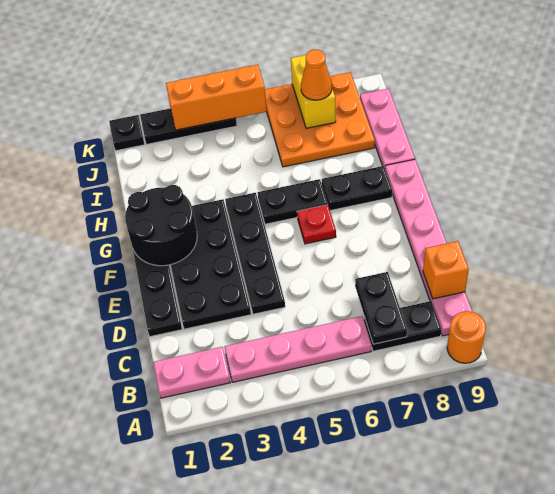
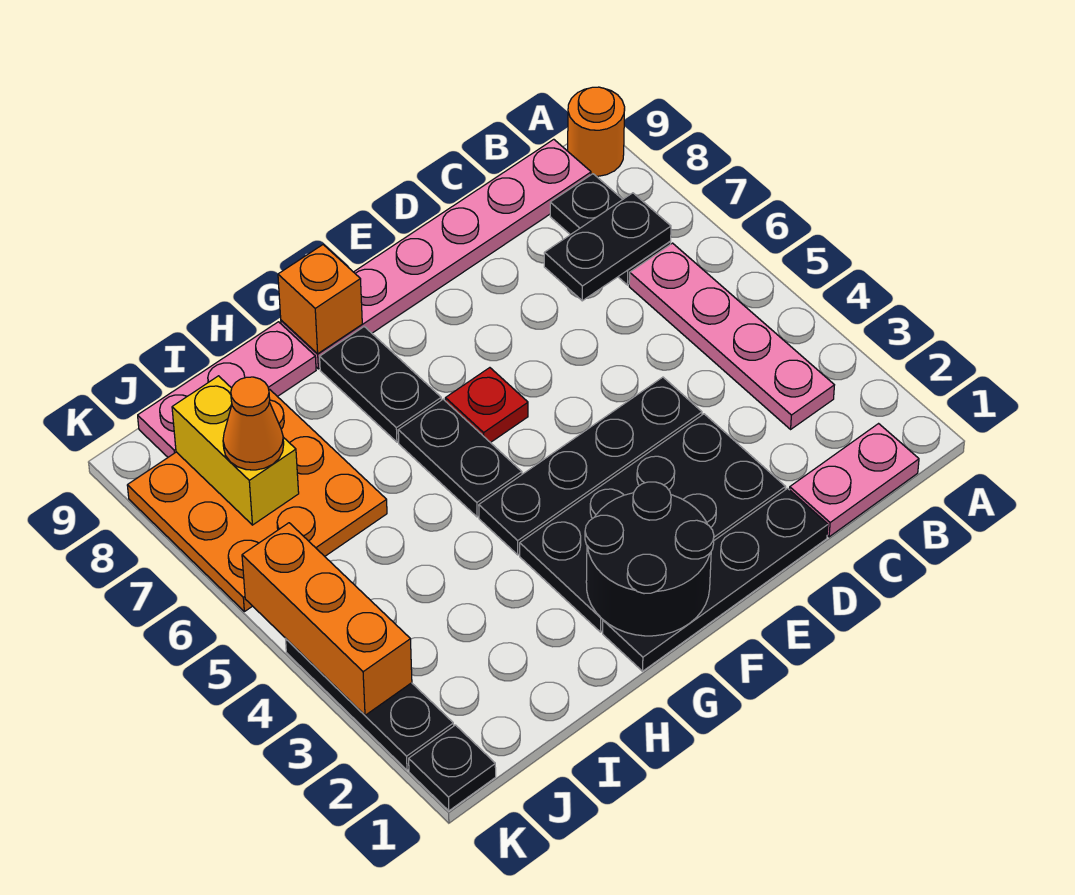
pink 1x2 plate [153,347,230,398] -> pink 1x2 plate turned to [790,424,919,537]
orange 1x1 brick [423,241,469,299] -> orange 1x1 brick moved to [278,245,362,354]
yellow 1x2 brick [291,55,336,128] -> yellow 1x2 brick turned to [172,376,299,525]

